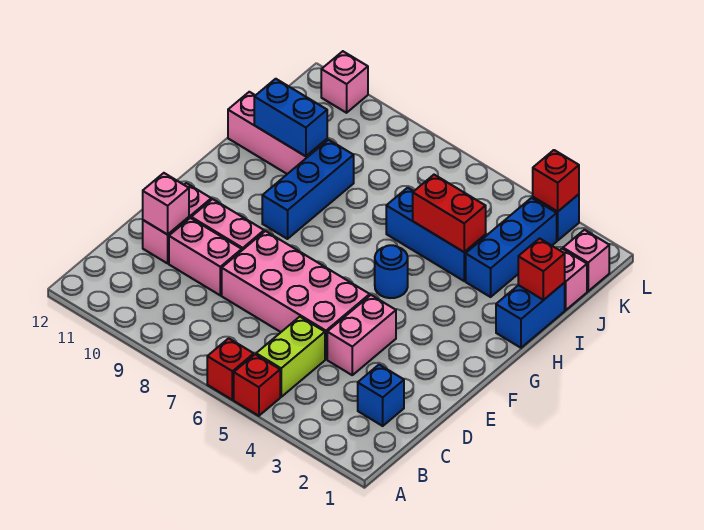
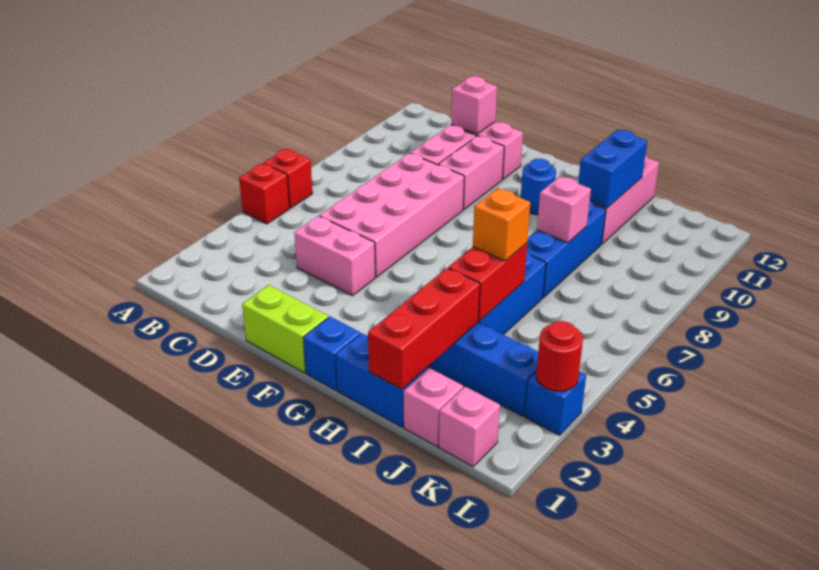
lime 1x2 brick [256,317,325,397] -> lime 1x2 brick moved to [242,285,328,373]
blue 1x1 brick [358,365,404,426] -> blue 1x1 brick moved to [303,317,360,390]
blue 1x1 round brick [375,245,408,298] -> blue 1x1 round brick moved to [521,159,556,215]
blue 1x3 brick [262,140,354,239] -> blue 1x3 brick turned to [527,201,606,298]
red 1x1 brick [518,238,565,300] -> red 1x3 brick [368,268,480,389]
none -> orange 1x1 brick [473,188,530,261]
red 1x1 brick [533,150,579,212] -> red 1x1 round brick [536,321,583,391]
pink 1x1 brick [321,51,368,113] -> pink 1x1 brick moved to [537,177,591,243]

